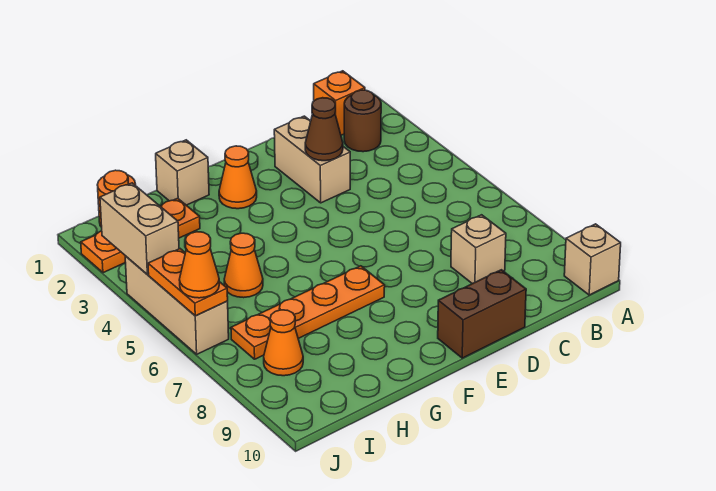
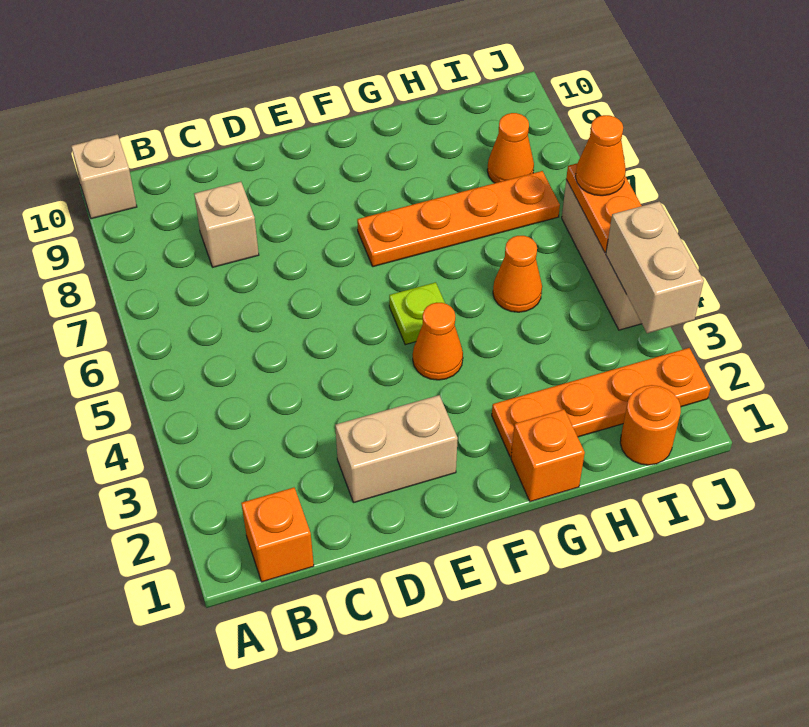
brown 1x1 round brick [344,90,381,152] -> none
tan 1x2 brick [274,116,350,203] -> tan 1x2 brick turned to [335,395,458,502]
brown 1x1 cone [305,98,343,161] -> none
brown 1x2 brick [438,270,526,358] -> none
orange 1x1 cone [219,146,257,209] -> orange 1x1 cone moved to [413,303,463,380]
none -> lime 1x1 plate [389,282,445,345]
tan 1x1 brick [156,140,209,205] -> orange 1x1 brick [511,409,585,502]
orange 1x3 plate [81,198,200,273] -> orange 1x4 plate [492,348,711,457]

